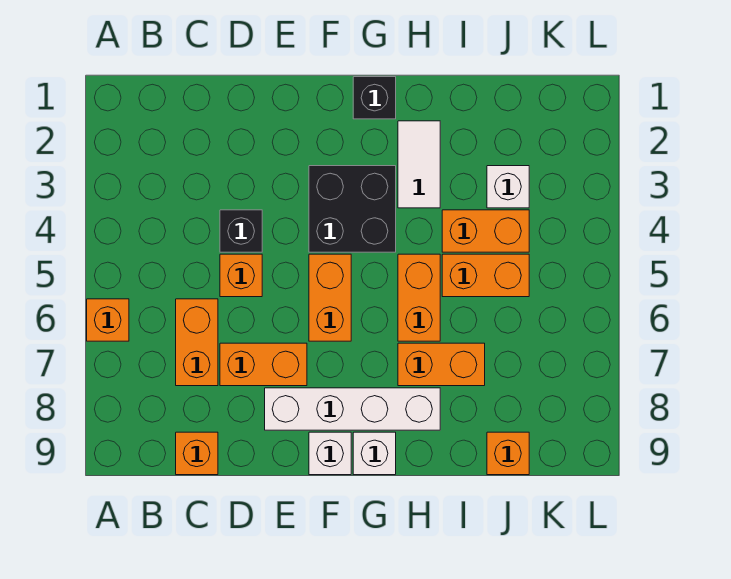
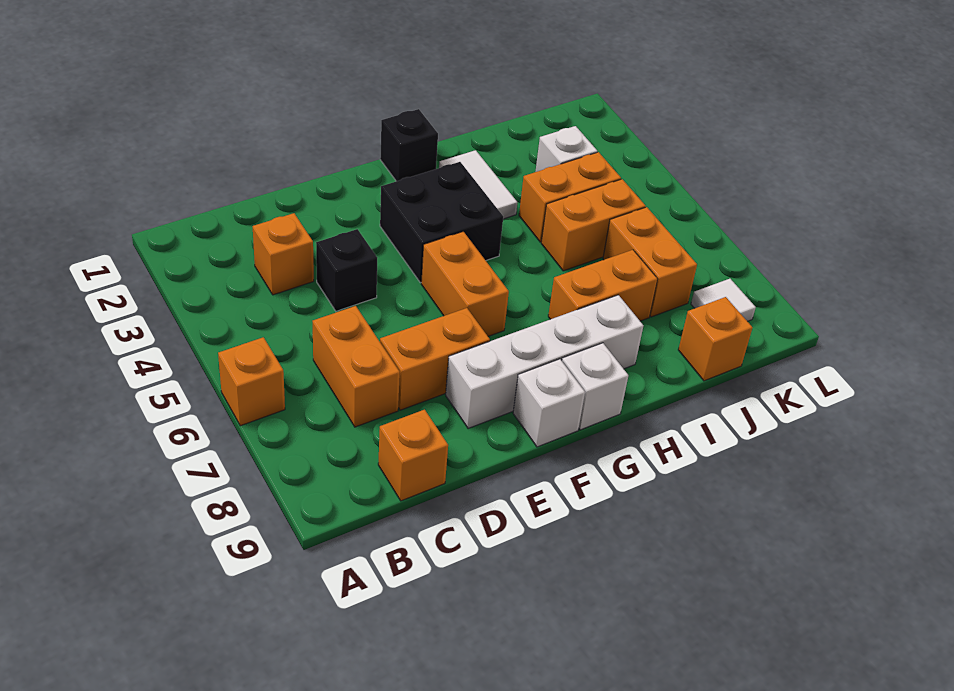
orange 1x1 brick [220,254,262,297] -> orange 1x1 brick moved to [253,213,314,295]
orange 1x2 brick [398,254,440,341] -> orange 1x2 brick moved to [603,207,697,317]
none -> white 1x1 tile [691,279,756,321]

